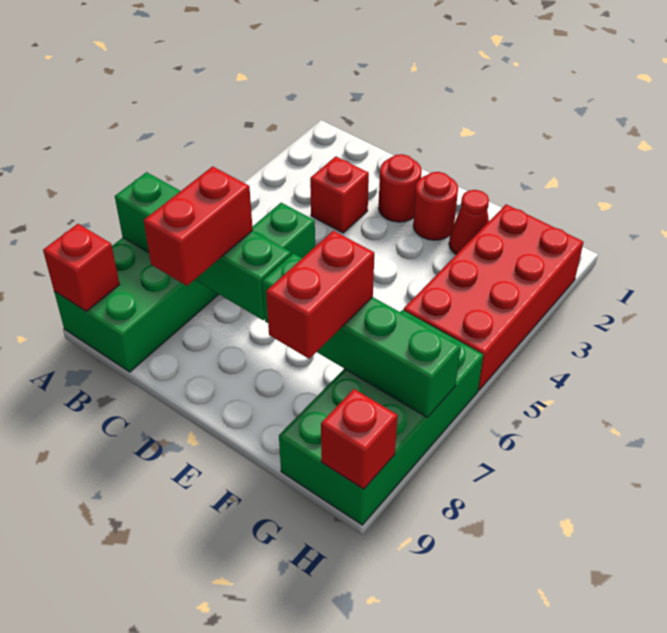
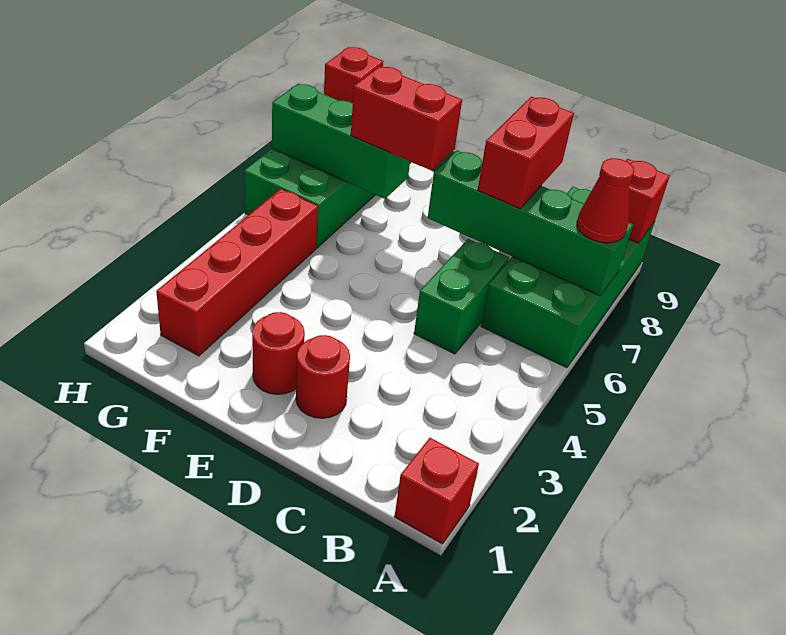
red 1x1 brick [310,156,369,233] -> red 1x1 brick moved to [394,438,479,544]
green 1x4 brick [262,253,461,417] -> green 1x3 brick [272,84,410,199]
red 1x1 cone [449,190,489,255] -> red 1x1 cone moved to [577,158,634,243]
red 1x2 brick [266,231,374,359] -> red 1x2 brick turned to [351,66,462,171]
red 2x4 brick [403,204,583,390] -> red 1x4 brick [156,189,318,356]

